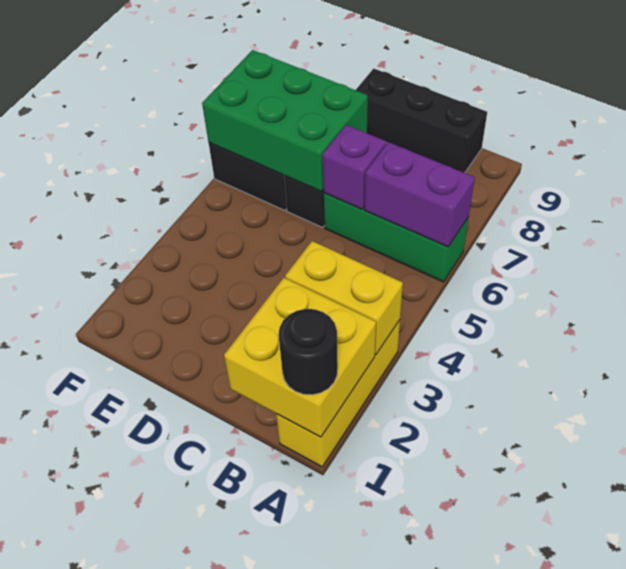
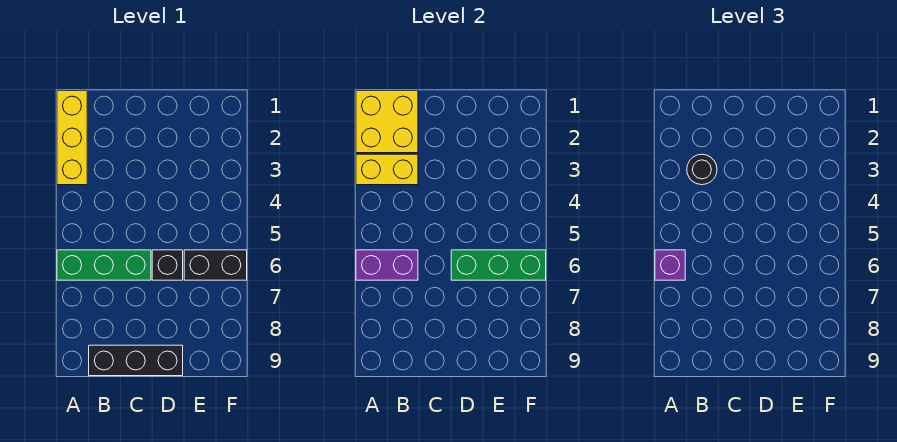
black 1x1 round brick [279,309,338,395] -> black 1x1 round brick moved to [687,154,717,185]
purple 1x1 brick [323,125,386,209] -> purple 1x1 brick moved to [655,250,685,280]
green 2x3 brick [202,50,368,192] -> green 1x3 brick [451,250,546,280]

